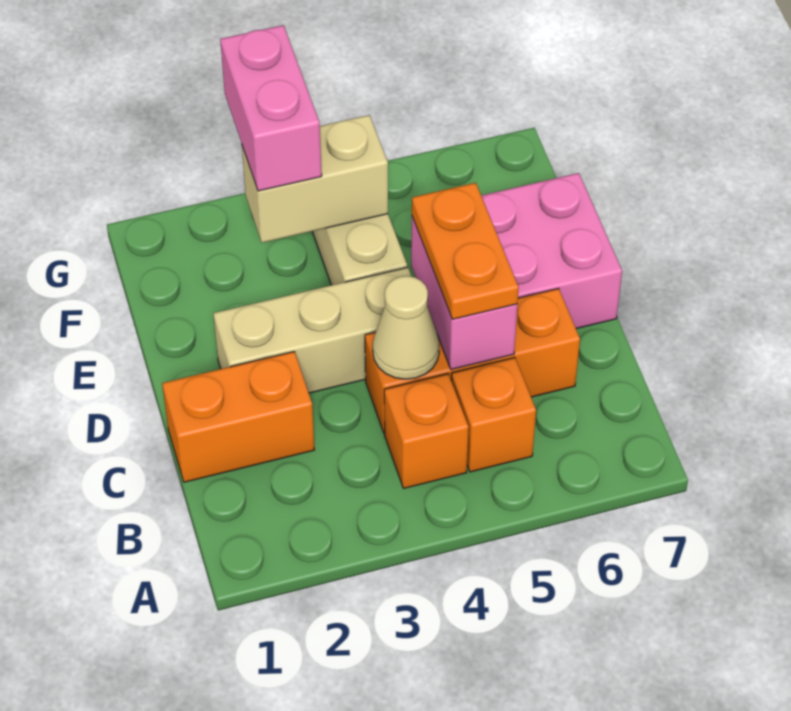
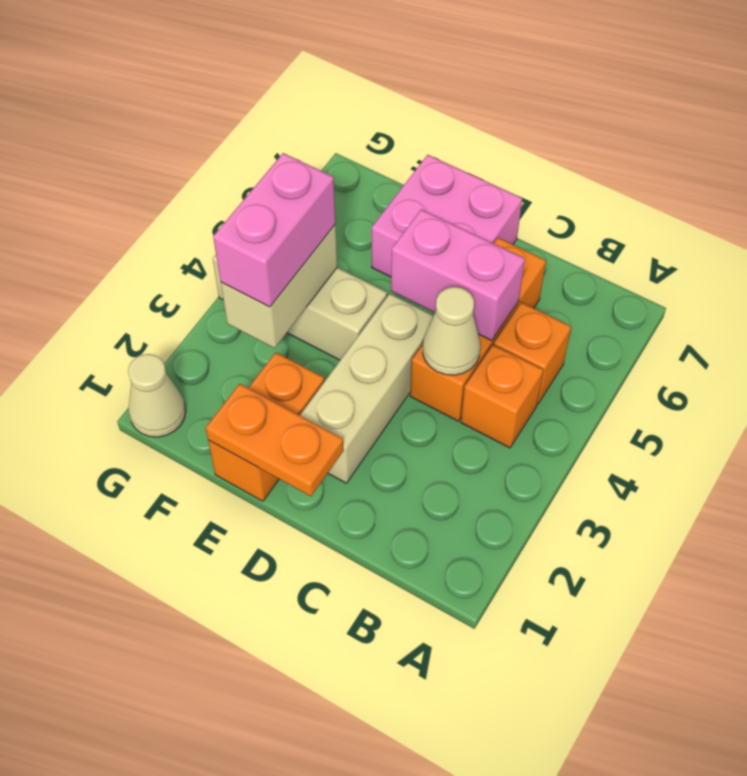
orange 1x2 brick [162,352,314,482] -> orange 1x2 brick moved to [208,352,324,501]
orange 1x2 plate [412,183,519,319] -> orange 1x2 plate moved to [206,384,344,496]
pink 1x2 brick [220,25,322,191] -> pink 1x2 brick turned to [213,153,336,307]
none -> tan 1x1 cone [128,354,186,437]

